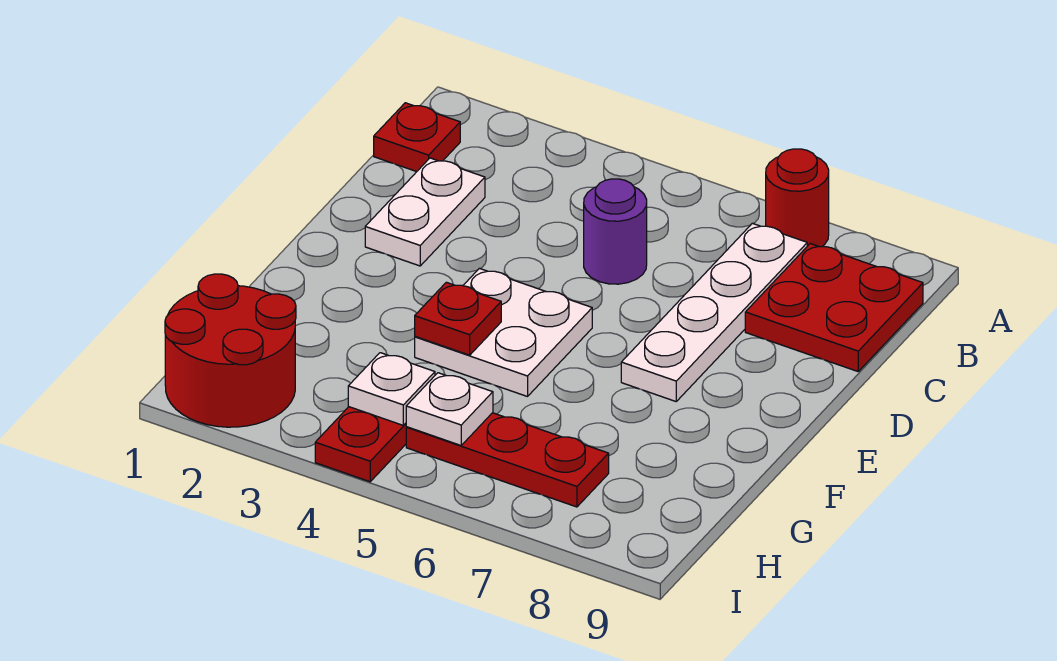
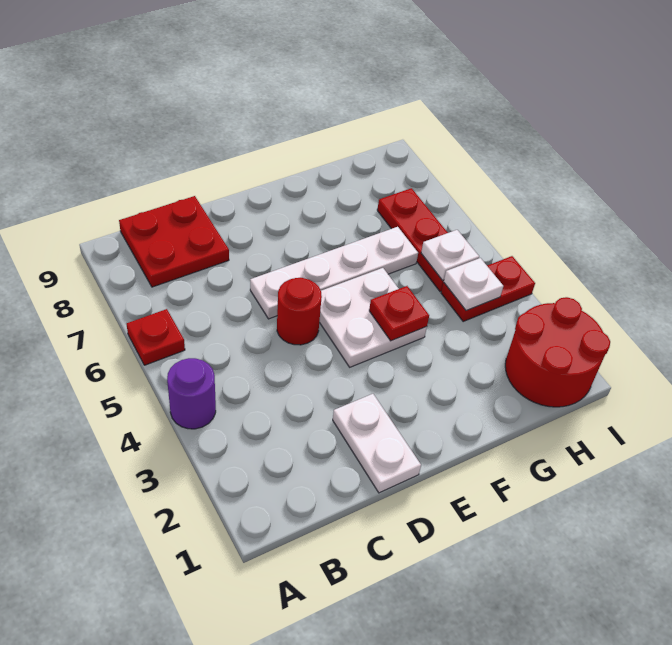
red 1x1 round brick [766,149,829,247] -> red 1x1 round brick moved to [277,278,322,345]
red 1x1 plate [374,103,460,172] -> red 1x1 plate moved to [127,309,185,365]
white 1x4 plate [621,223,807,401] -> white 1x4 plate moved to [250,227,418,319]
white 1x2 plate [365,158,485,266] -> white 1x2 plate turned to [333,394,421,493]
purple 1x1 round brick [584,179,647,284] -> purple 1x1 round brick moved to [167,358,216,429]

